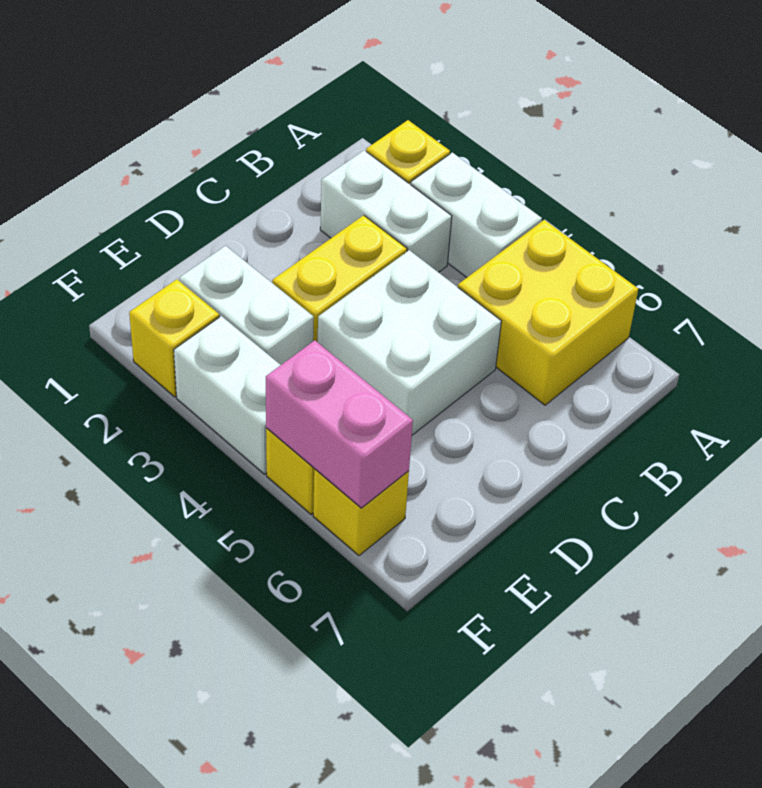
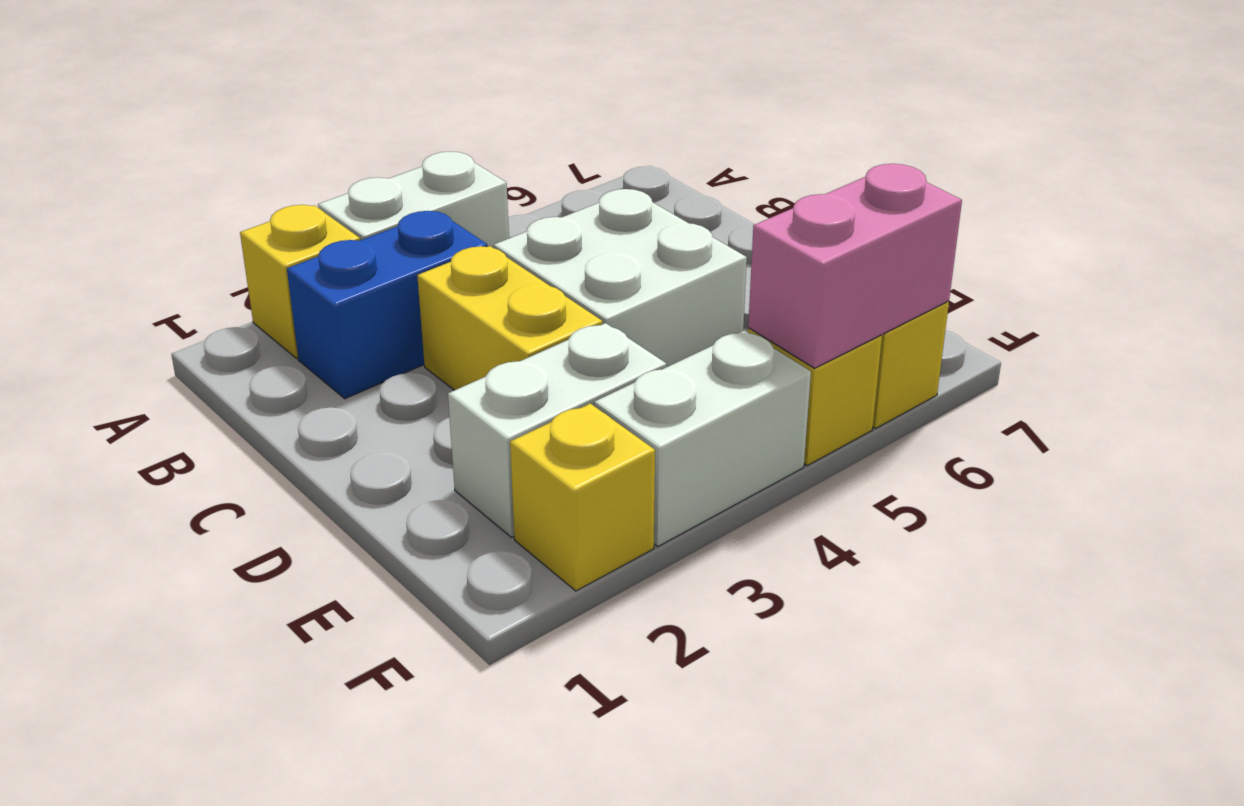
yellow 2x2 brick [458,220,638,405] -> none
white 1x2 brick [320,150,452,272] -> blue 1x2 brick [287,211,487,399]

